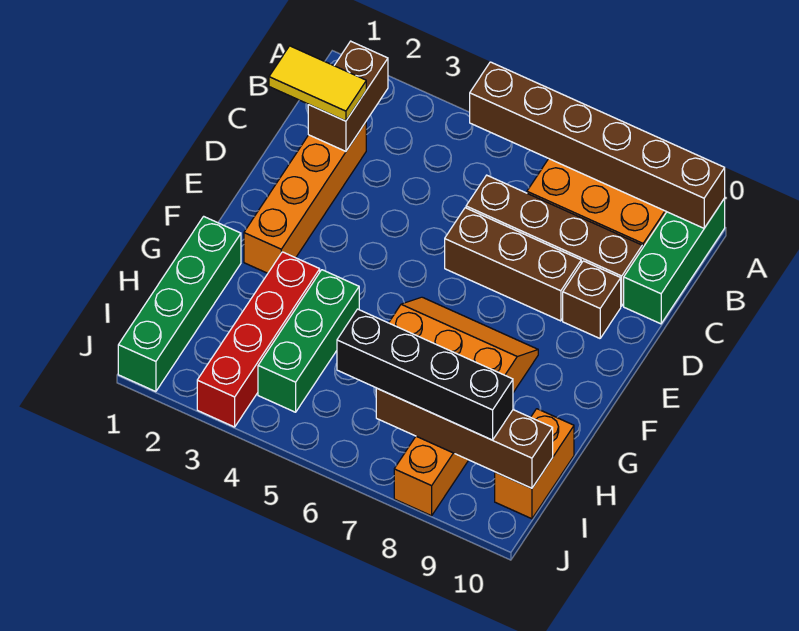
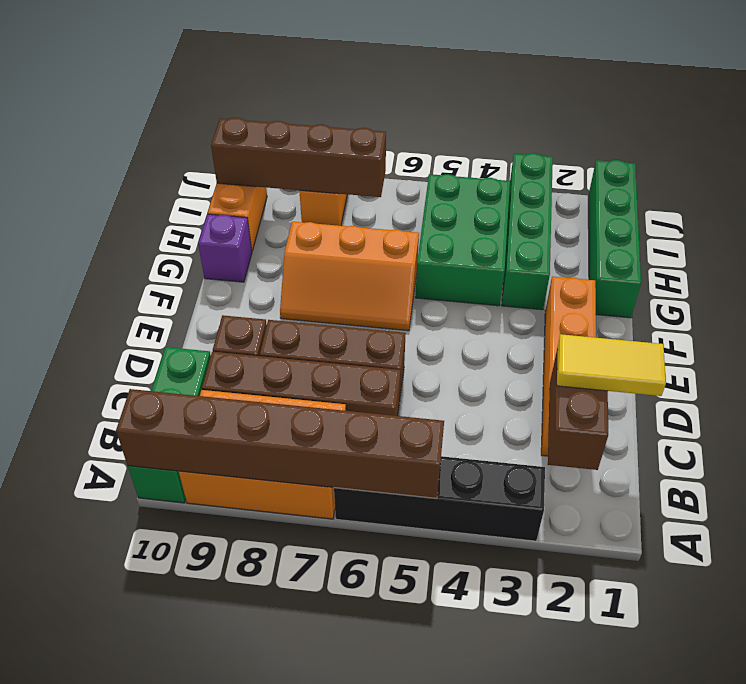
red 1x4 brick [197,252,320,427] -> green 1x4 brick [502,153,553,310]
green 1x3 brick [258,270,359,412] -> green 2x3 brick [415,174,510,306]
none -> purple 1x1 brick [198,214,252,282]
black 1x4 brick [337,309,513,440] -> black 1x4 brick moved to [334,456,545,541]

